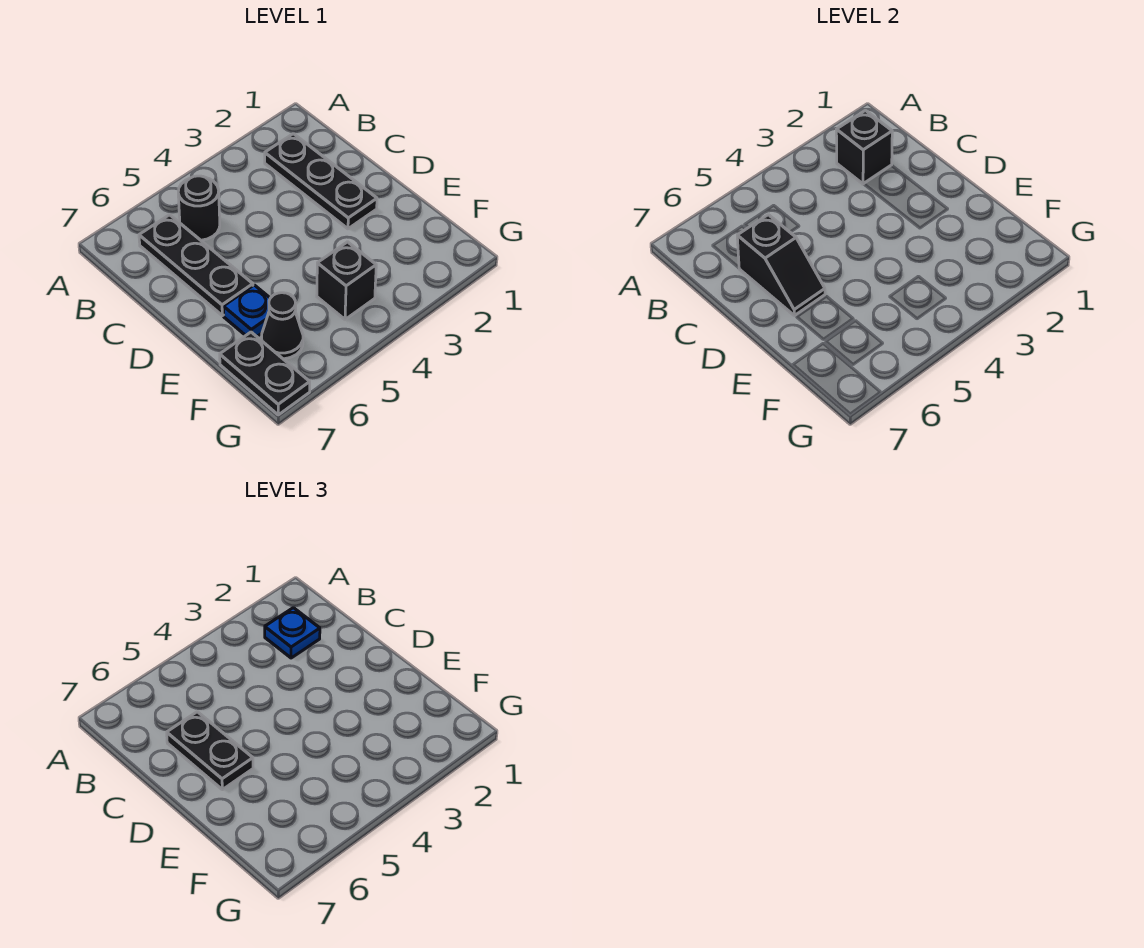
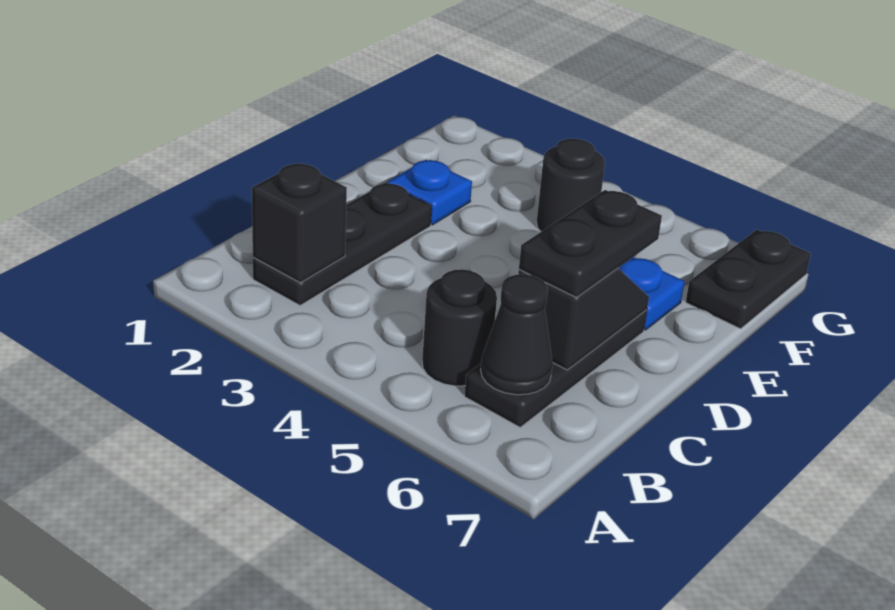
blue 1x1 plate [265,608,320,658] -> blue 1x1 plate moved to [387,160,472,225]
black 1x1 brick [317,242,376,319] -> black 1x1 round brick [537,139,605,232]
black 1x1 cone [262,293,303,359] -> black 1x1 cone moved to [481,274,553,395]

